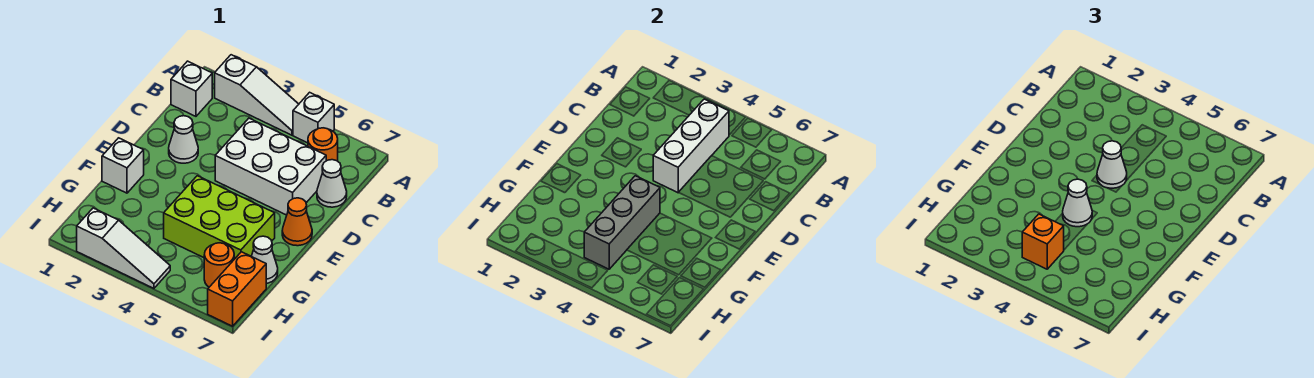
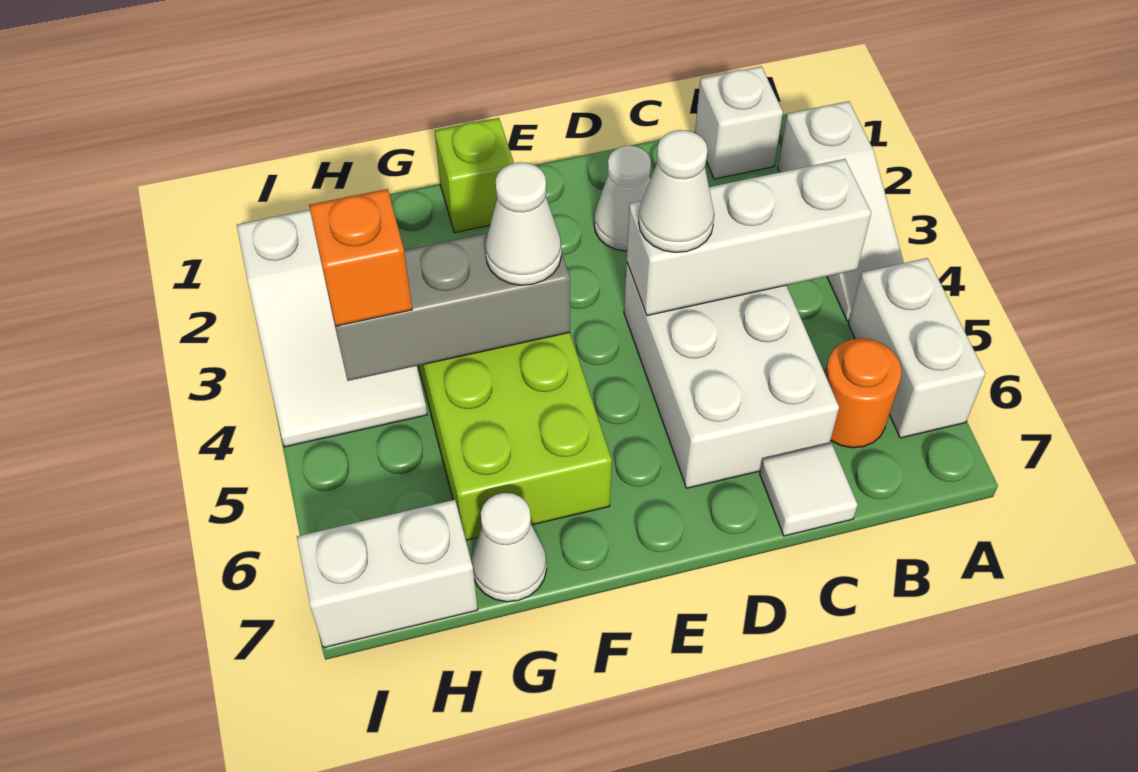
white 1x1 brick [293,92,334,143] -> white 1x2 brick [849,258,985,438]
white 1x1 cone [317,160,347,207] -> white 1x1 tile [760,443,858,536]
orange 1x1 cone [282,198,312,246] -> none
white 1x1 brick [102,138,144,193] -> lime 1x1 brick [435,118,514,233]
orange 1x1 round brick [204,243,234,287] -> none
orange 1x2 brick [208,252,266,326] -> white 1x2 brick [297,500,478,648]
white 1x3 slope [77,208,170,288] -> white 2x3 slope [237,210,427,447]

